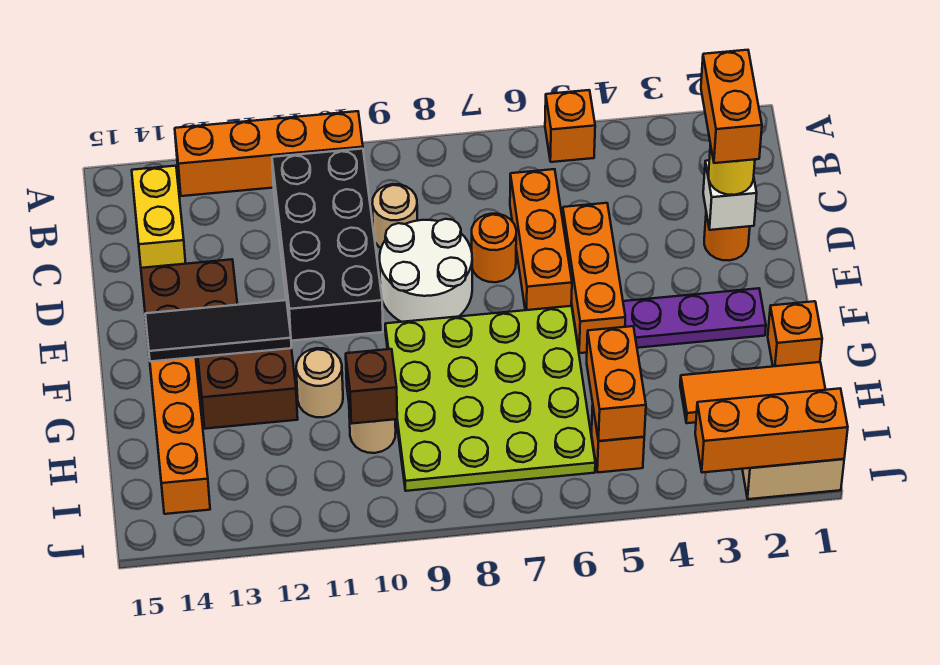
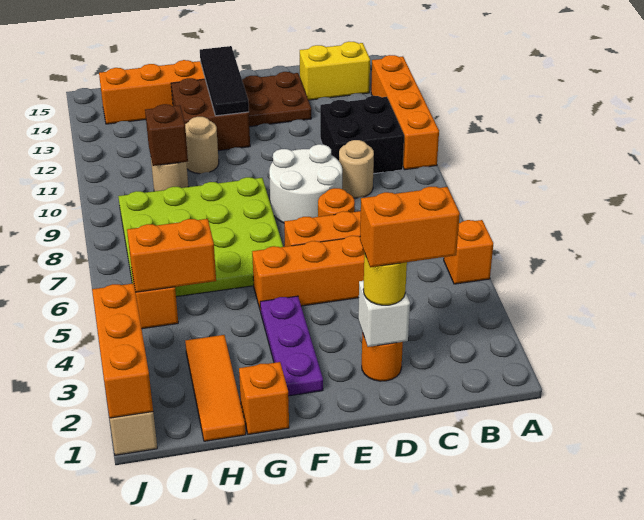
black 2x4 brick [272,149,383,341] -> black 2x2 brick [320,96,404,174]

